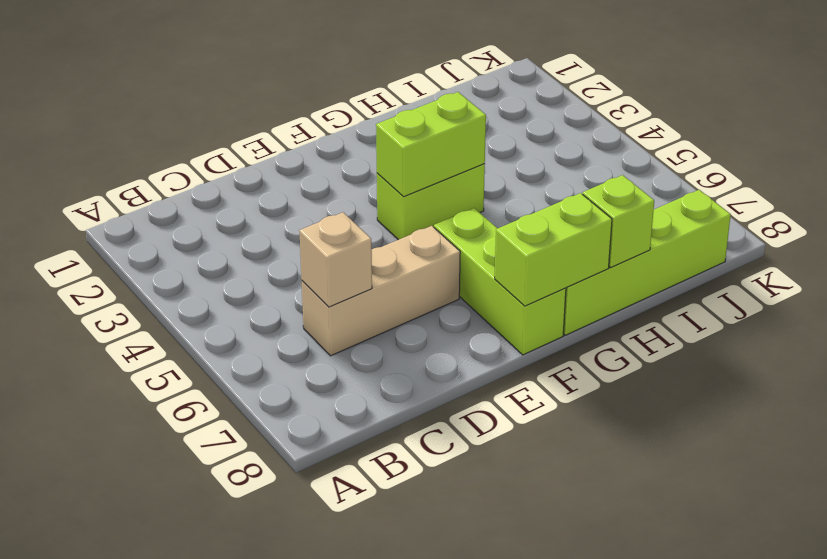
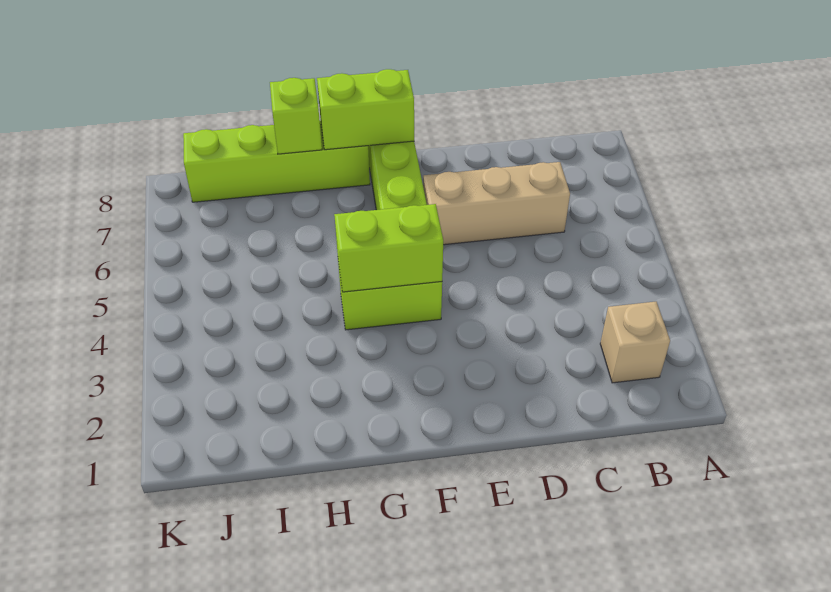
tan 1x1 brick [299,212,372,307] -> tan 1x1 brick moved to [600,302,670,383]

